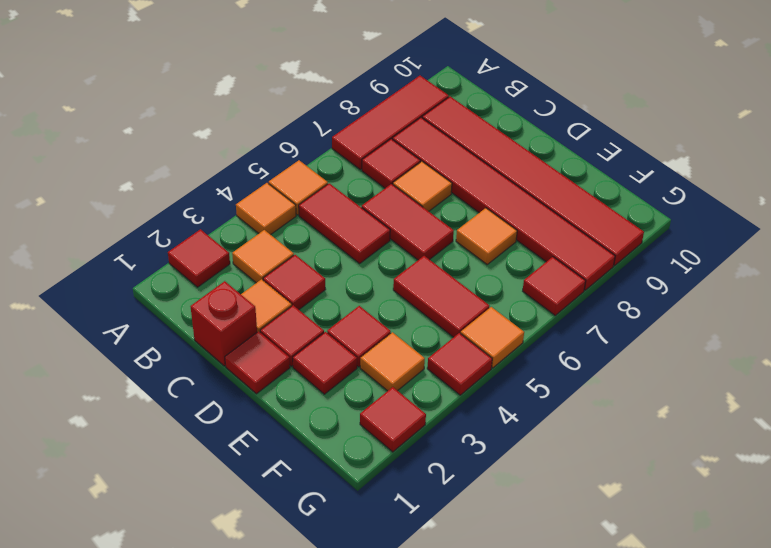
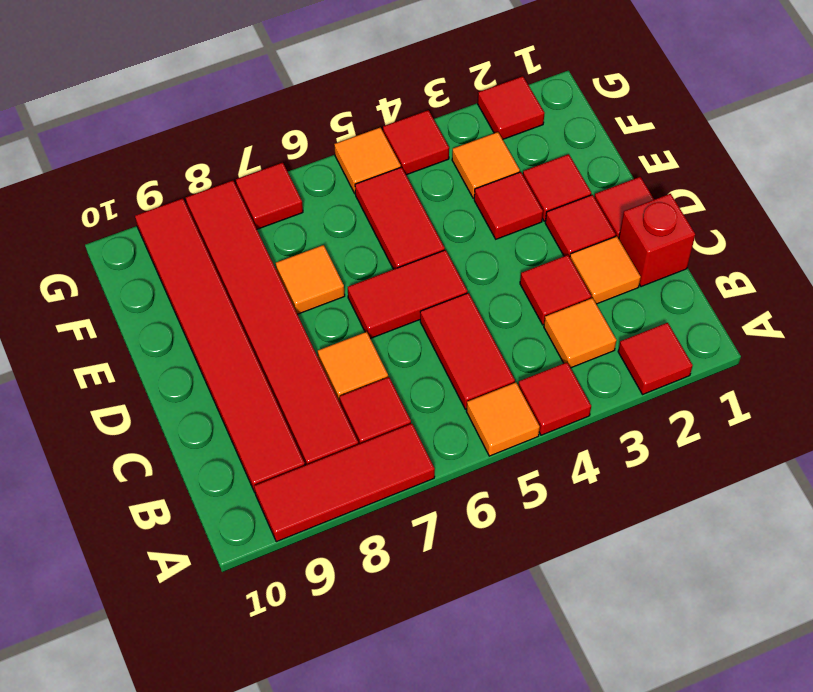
orange 1x1 tile [236,183,296,235] -> red 1x1 tile [518,362,591,435]
red 1x2 tile [362,184,454,260] -> red 1x2 tile turned to [348,250,468,339]

